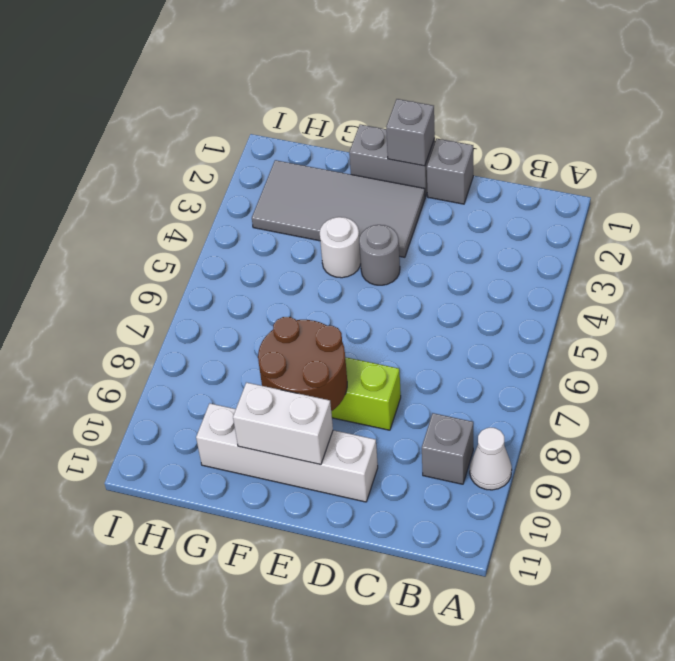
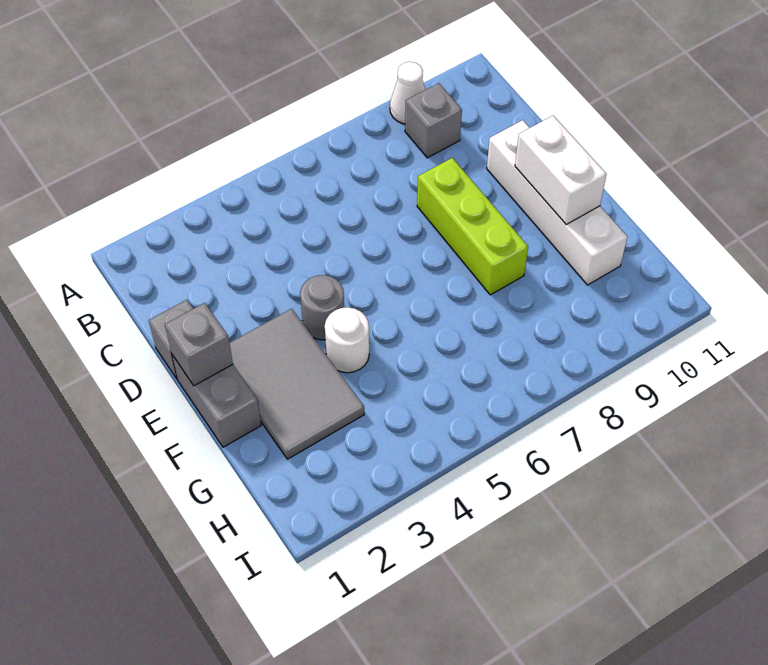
grey 2x4 tile [252,160,425,257] -> grey 2x3 tile [229,309,364,459]
brown 2x2 round brick [258,317,347,411] -> none

